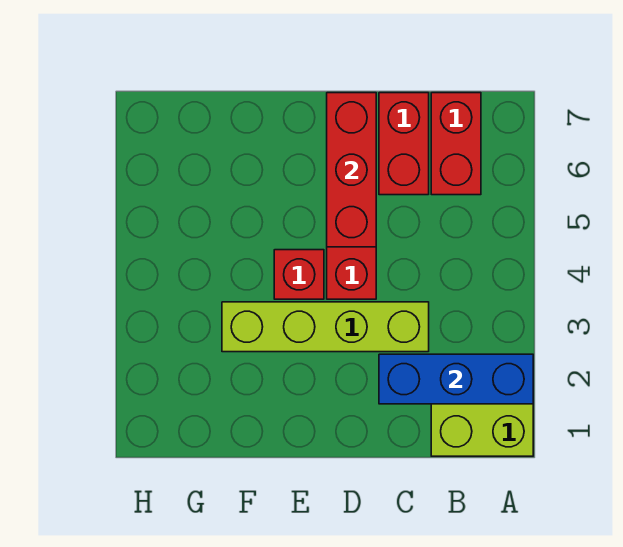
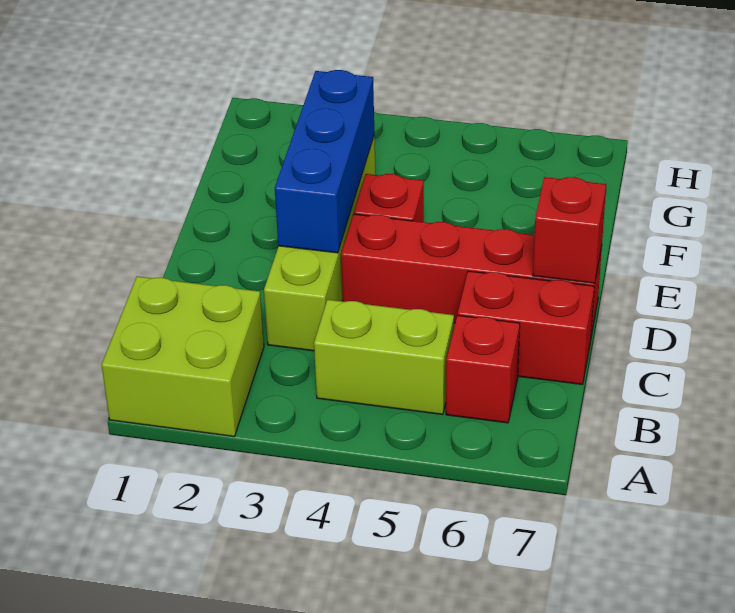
blue 1x3 brick [379,354,533,404] -> blue 1x3 brick moved to [275,70,374,253]
none -> lime 1x2 brick [314,300,454,415]
red 1x2 brick [431,93,481,195] -> red 1x1 brick [446,315,520,423]
red 1x3 brick [327,93,376,247] -> red 1x1 brick [533,177,606,283]

